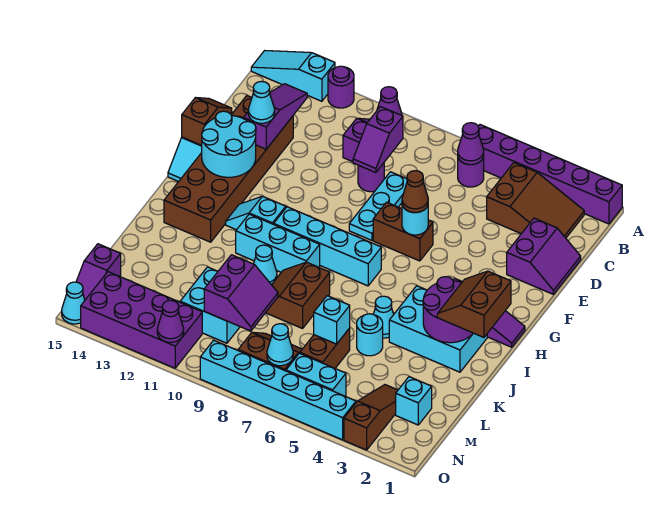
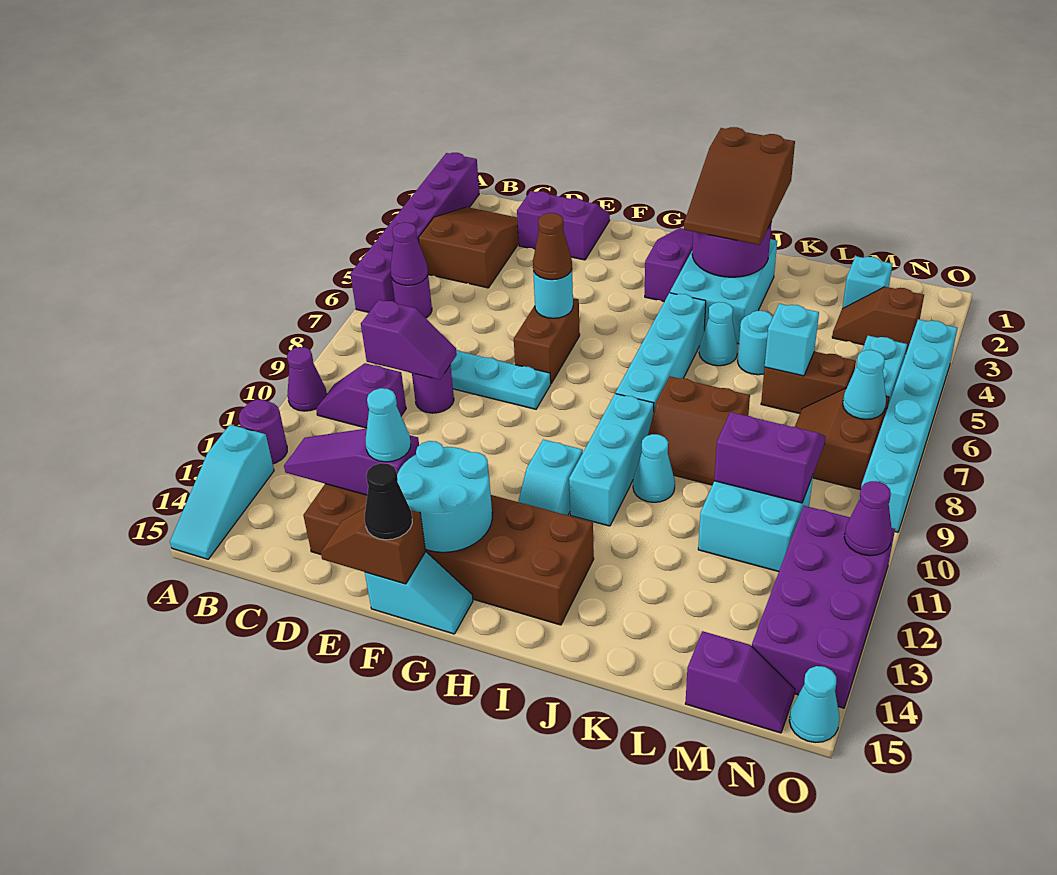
none -> black 1x1 cone [365,463,412,540]
cyan 1x4 brick [274,207,381,286] -> cyan 1x4 brick moved to [616,293,706,409]
brown 2x2 slope [437,271,511,337] -> brown 2x3 slope [684,127,795,245]
brown 1x3 slope [344,385,398,450] -> brown 1x2 slope [832,287,924,353]

